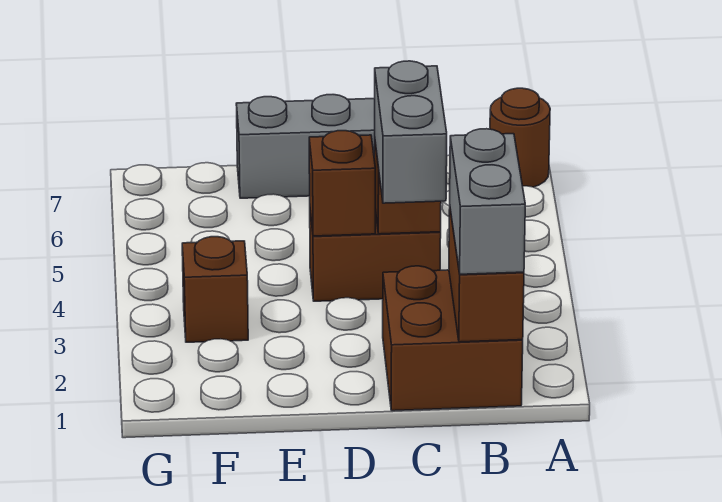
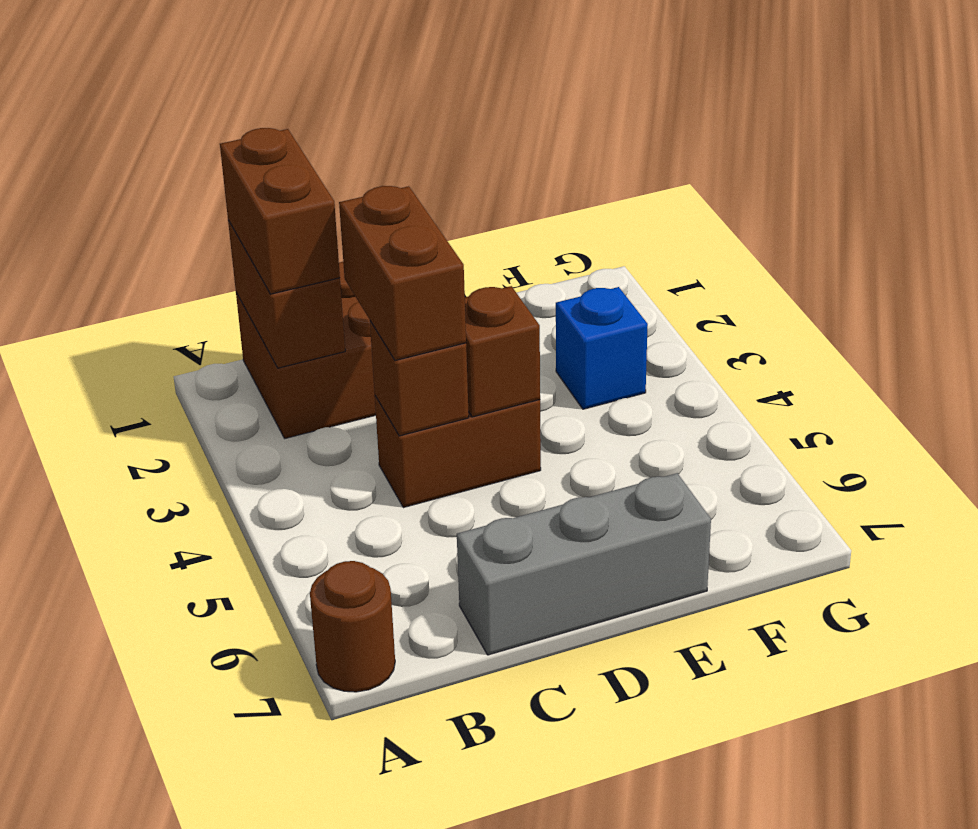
grey 1x2 brick [450,129,525,274] -> brown 1x2 brick [220,128,340,294]
grey 1x2 brick [375,61,447,203] -> brown 1x2 brick [339,186,466,361]
brown 1x1 brick [182,237,248,342] -> blue 1x1 brick [556,287,648,409]

